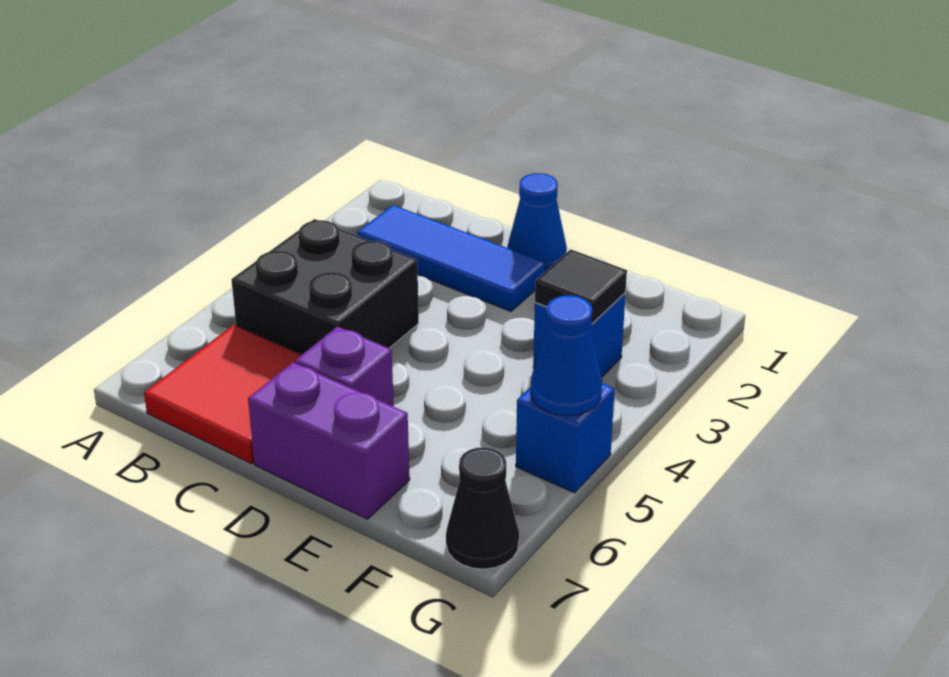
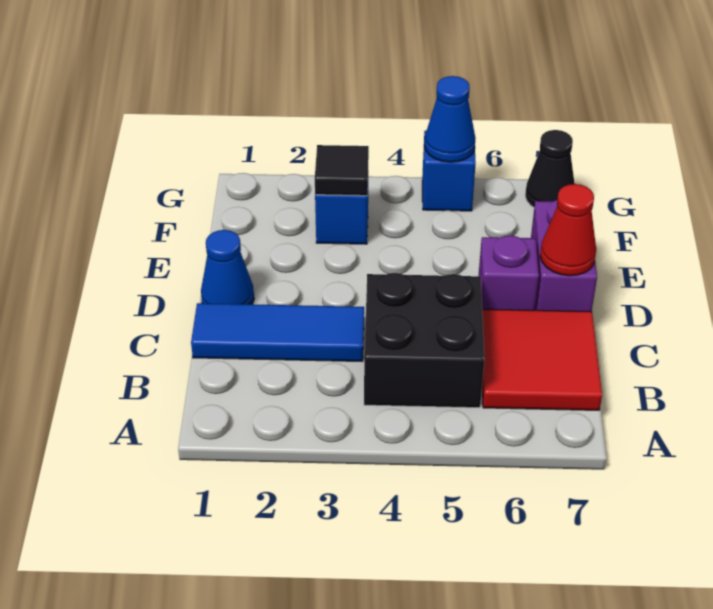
blue 1x3 tile [358,205,545,312] -> blue 1x3 tile turned to [191,303,364,361]
none -> red 1x1 cone [540,184,596,276]

